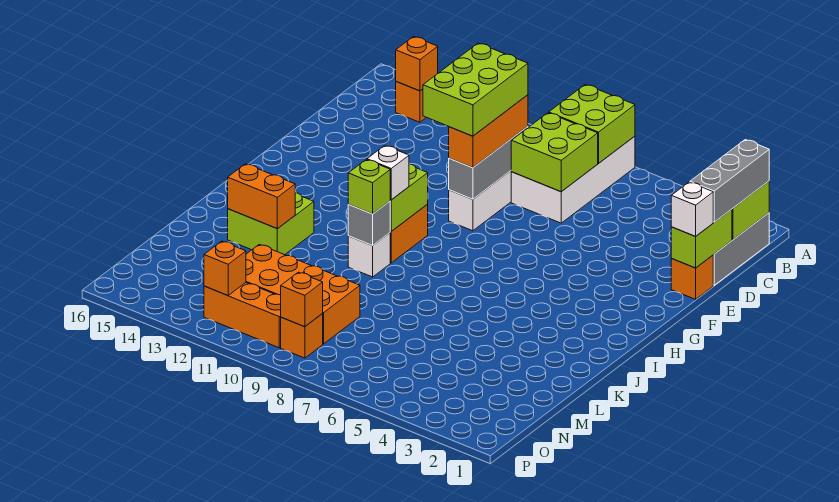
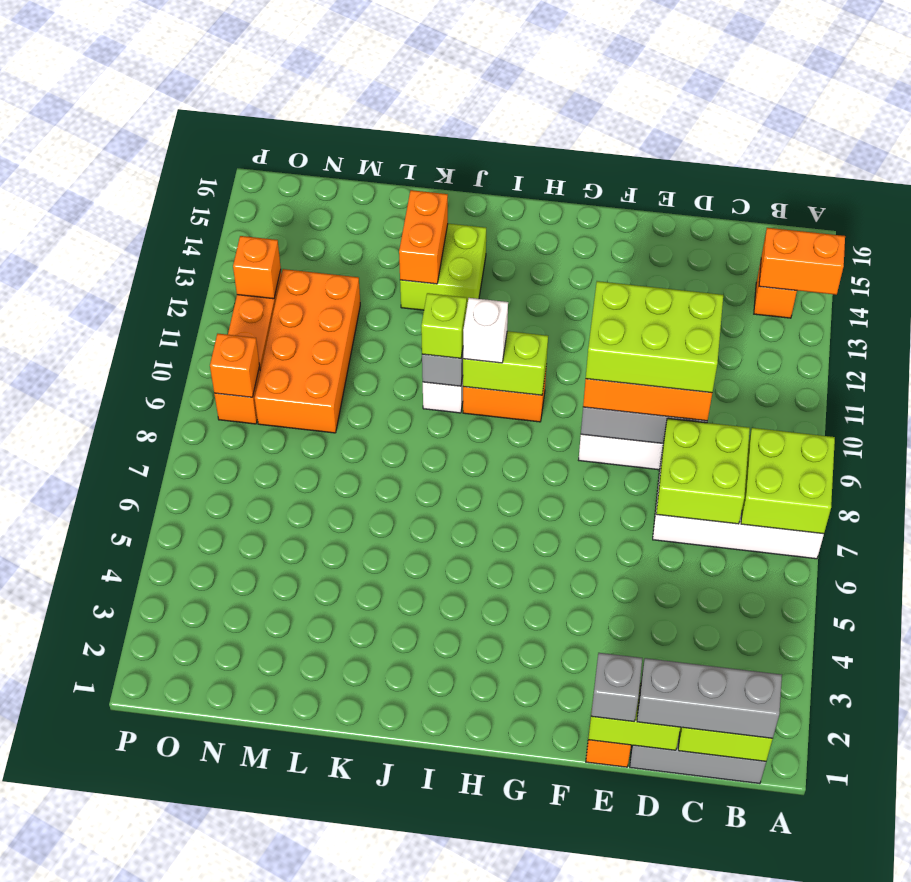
orange 1x1 brick [396,37,438,91] -> orange 1x2 brick [759,228,845,295]
white 1x1 brick [671,182,713,236] -> grey 1x1 brick [591,653,642,722]

